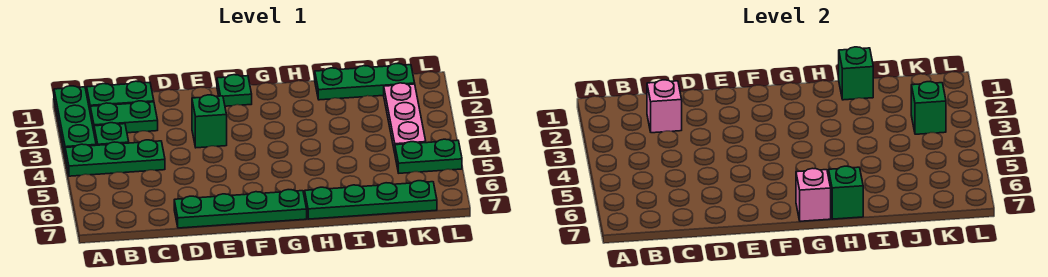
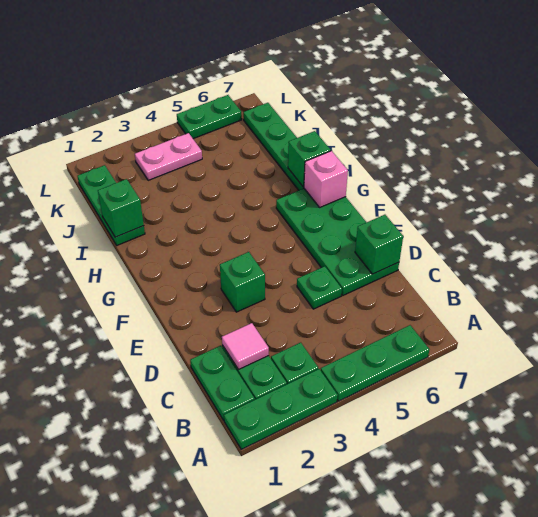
green 1x3 plate [65,140,165,176] -> green 1x3 plate turned to [321,325,429,401]
pink 1x1 brick [647,80,682,133] -> pink 1x1 tile [222,323,269,370]
green 1x4 plate [174,190,307,228] -> green 2x4 plate [276,189,399,295]
green 1x1 plate [217,75,252,106] -> green 1x1 plate moved to [297,266,342,309]
pink 1x3 plate [384,83,426,152] -> pink 1x2 plate [135,133,202,180]
green 1x1 brick [911,82,946,134] -> green 1x1 brick moved to [355,215,403,274]
green 1x2 plate [395,139,462,173] -> green 1x2 plate turned to [177,95,242,139]

